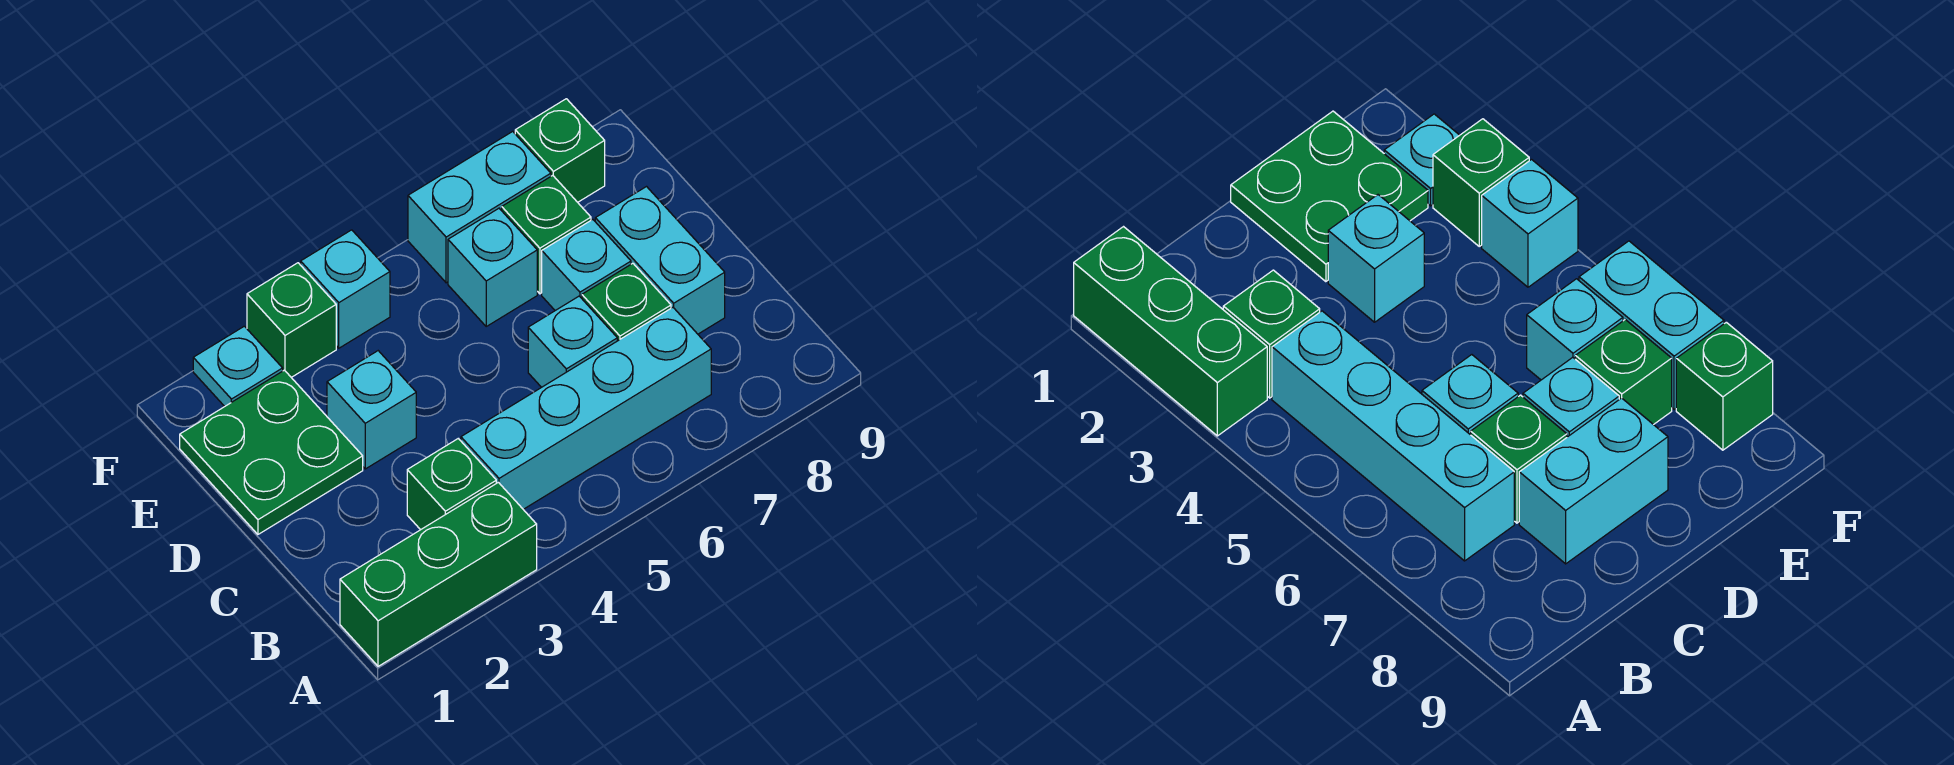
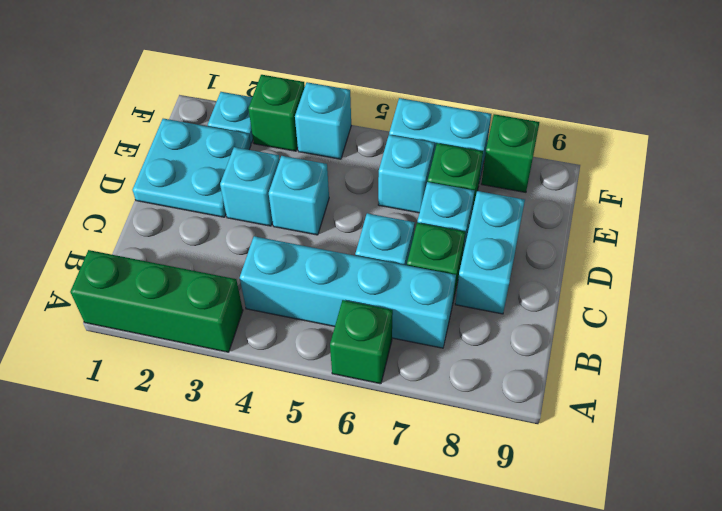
green 1x1 brick [407,439,496,530] -> green 1x1 brick moved to [330,300,393,384]
green 2x2 plate [180,370,363,534] -> cyan 2x2 plate [132,119,251,217]
none -> cyan 1x1 brick [269,156,329,235]

